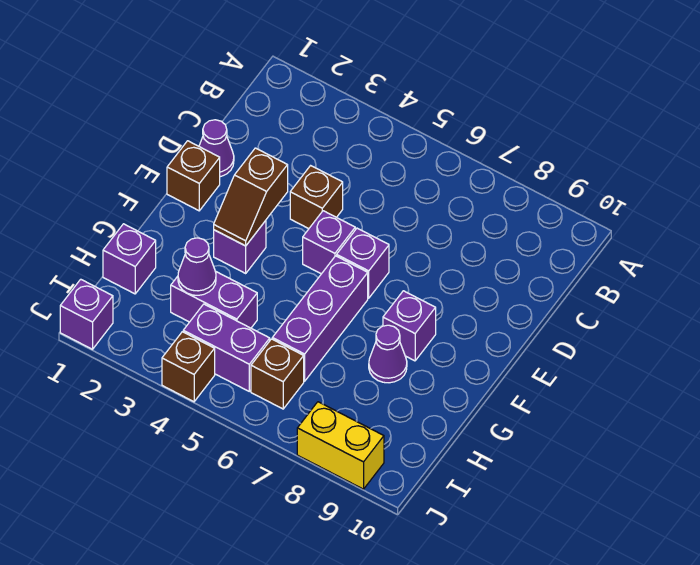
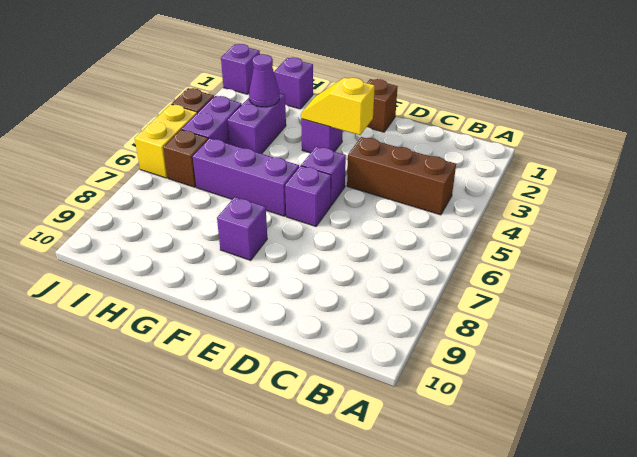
purple 1x1 cone [199,120,234,177] -> none
brown 1x1 brick [290,166,343,229] -> brown 1x3 brick [347,137,456,215]
brown 1x2 slope [214,148,288,246] -> yellow 1x2 slope [301,77,375,135]
purple 1x1 cone [369,325,407,383] -> none
yellow 1x2 brick [297,402,384,489] -> yellow 1x2 brick moved to [135,104,197,178]

